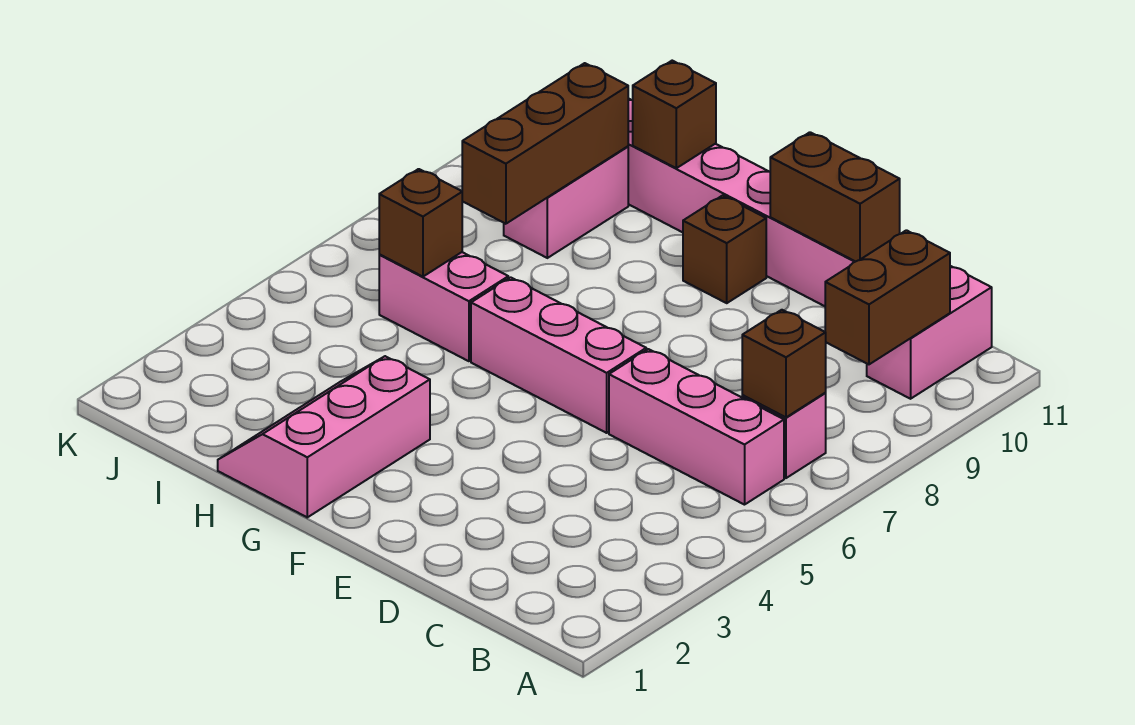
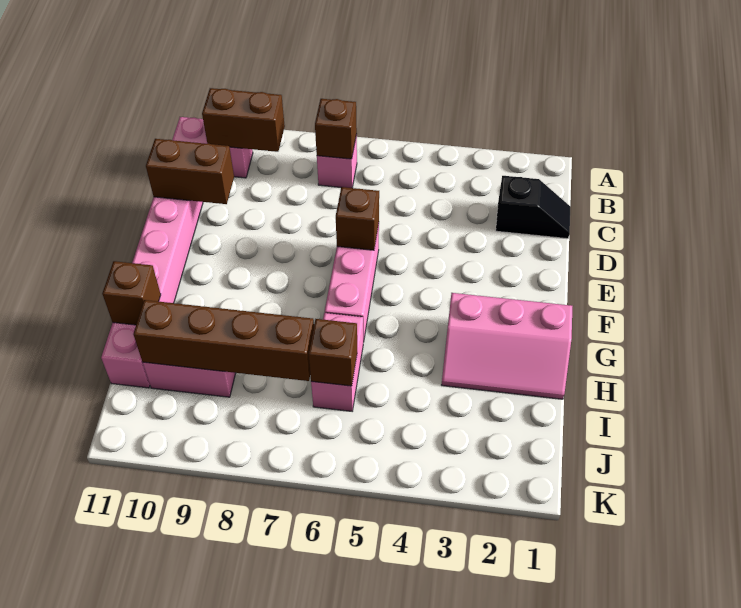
pink 1x3 brick [609,349,784,505] -> none
none -> black 1x2 slope [496,176,570,239]
brown 1x2 brick [770,132,900,262] -> brown 1x2 brick turned to [146,139,234,204]
brown 1x1 brick [683,196,766,303] -> brown 1x1 brick moved to [336,187,379,250]
brown 1x3 brick [462,63,628,224] -> brown 1x4 brick [134,300,314,381]

